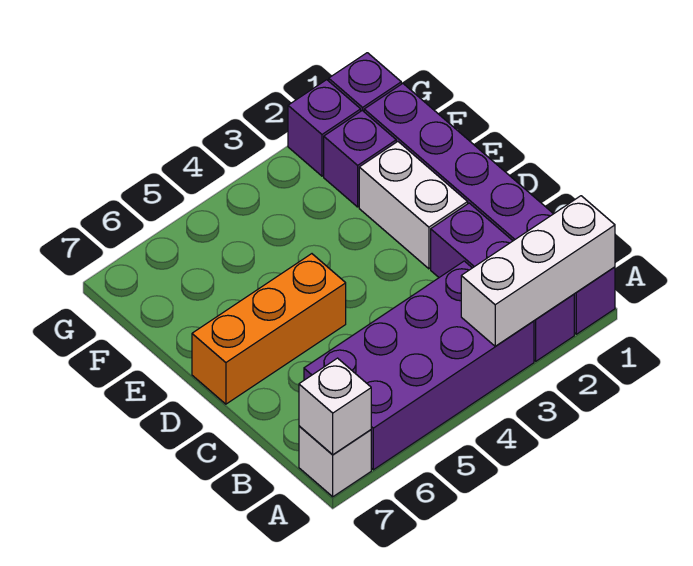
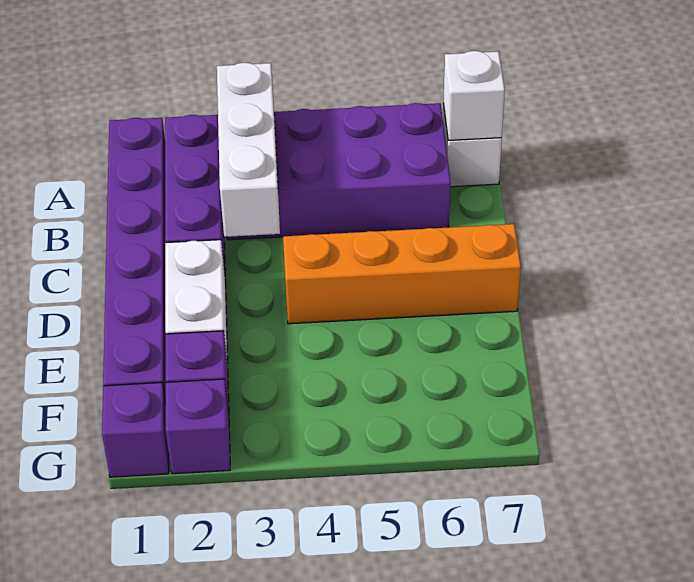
white 1x3 brick [461,196,615,346] -> white 1x3 brick turned to [217,63,280,237]
orange 1x3 brick [192,254,346,404] -> orange 1x4 brick [283,224,521,324]

